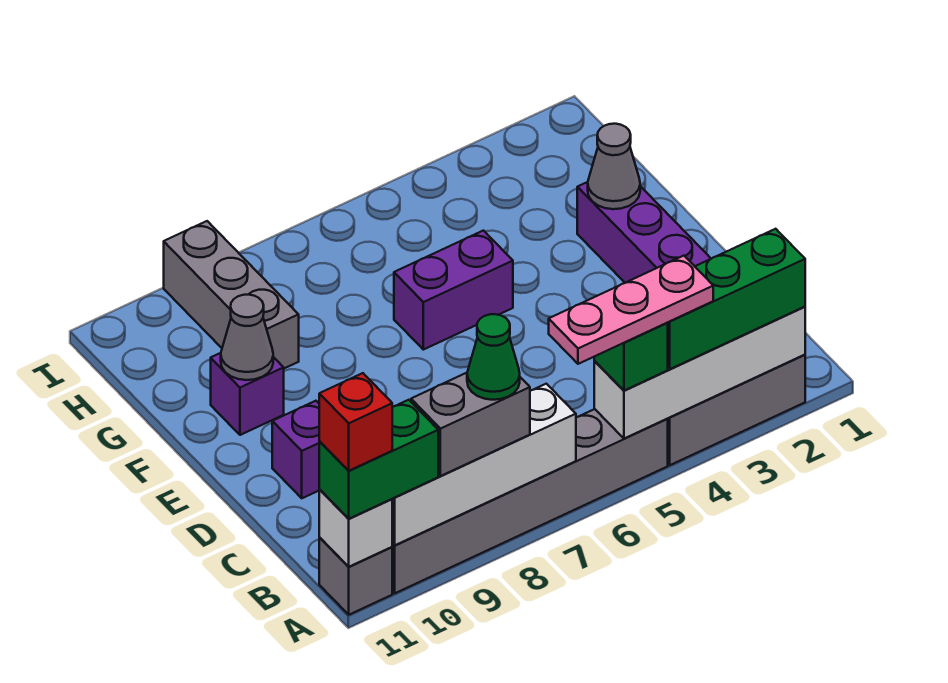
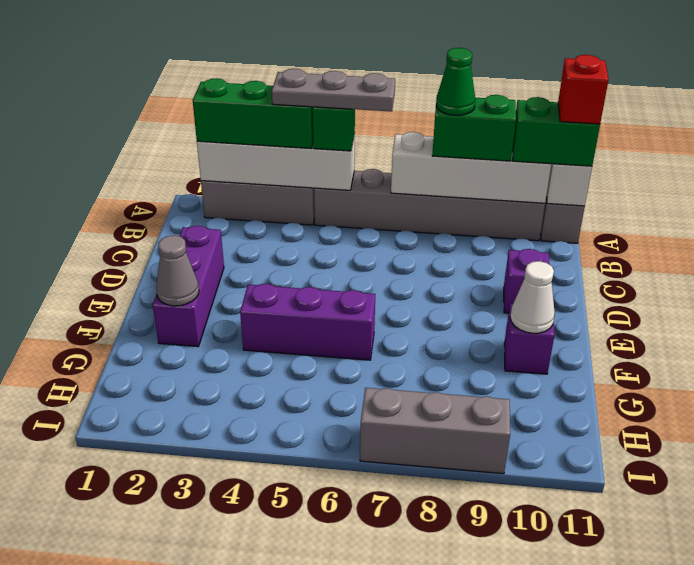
pink 1x3 plate [549,256,713,364] -> grey 1x3 plate [272,69,395,112]
grey 1x2 brick [411,373,530,476] -> green 1x2 brick [432,95,516,161]
purple 1x2 brick [394,231,513,350] -> purple 1x3 brick [240,284,375,360]
grey 1x1 cone [221,295,273,380] -> white 1x1 cone [510,261,555,333]
grey 1x3 brick [164,221,299,368] -> grey 1x3 brick turned to [360,388,510,474]

